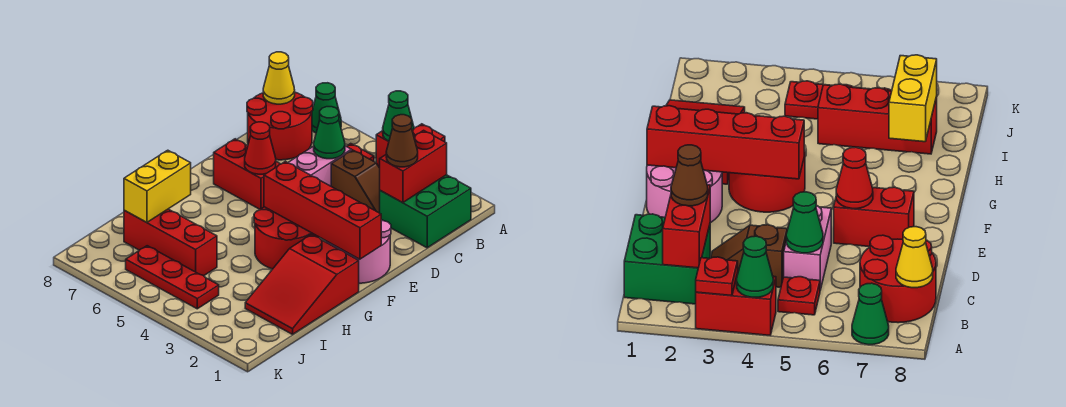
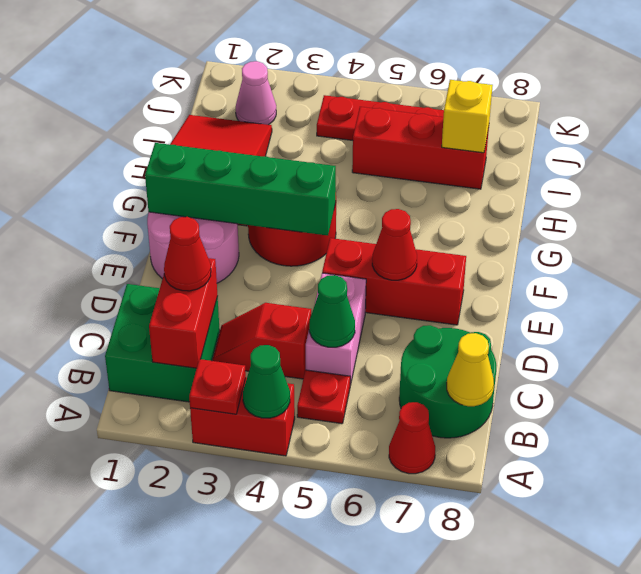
green 1x1 cone [312,83,341,133] -> red 1x1 cone [389,402,435,474]
red 2x2 round brick [247,92,313,160] -> green 2x2 round brick [399,325,496,438]
brown 1x1 cone [386,115,418,167] -> red 1x1 cone [164,217,211,291]
brown 1x2 slope [331,150,380,213] -> red 1x2 slope [212,303,311,379]
red 1x2 brick [214,139,280,210] -> red 1x3 brick [322,238,466,325]
red 1x4 brick [264,161,381,259] -> green 1x4 brick [145,143,336,236]
yellow 1x2 brick [124,150,191,222] -> yellow 1x1 brick [442,80,493,153]
none -> pink 1x1 cone [236,61,276,125]

